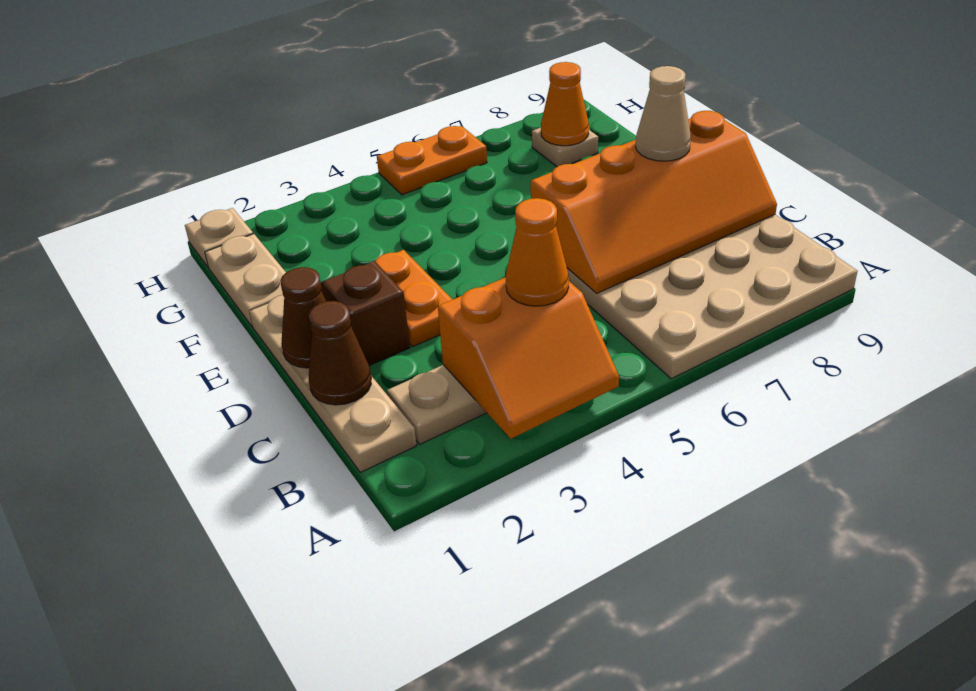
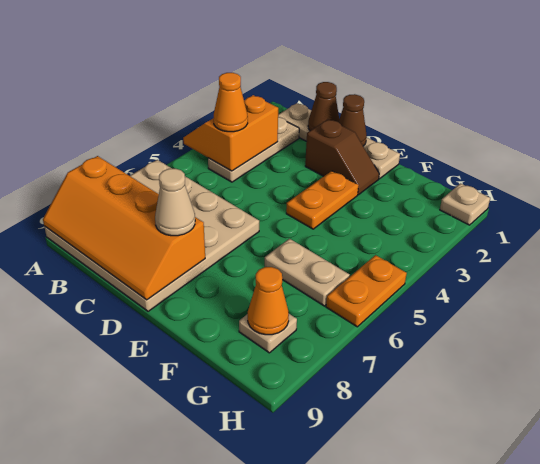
orange 2x4 slope [531,111,777,293] -> orange 2x4 slope turned to [43,156,205,300]
orange 1x2 plate [375,250,453,347] -> orange 1x2 plate turned to [286,171,359,229]
tan 1x2 plate [205,234,286,327] -> tan 1x2 plate moved to [265,239,350,306]

